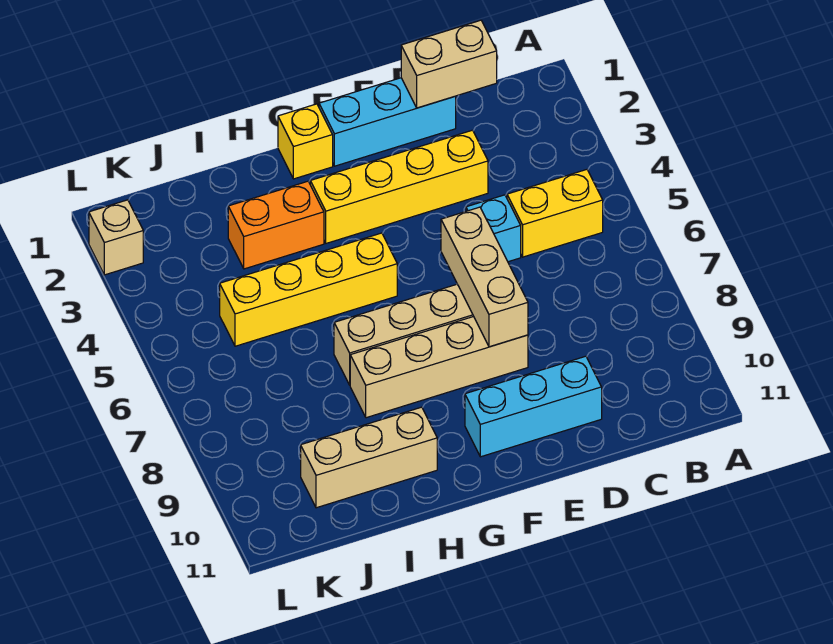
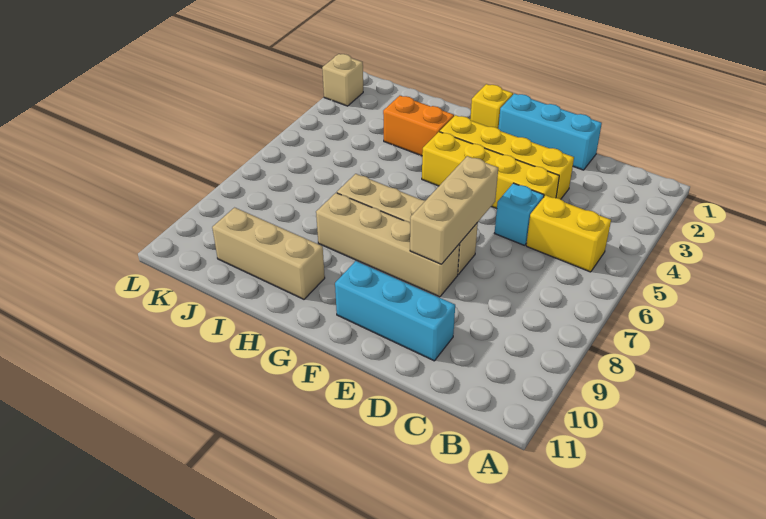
tan 1x2 brick [401,20,497,108] -> none
yellow 1x4 brick [220,233,397,346] -> yellow 1x4 brick moved to [422,132,559,209]

